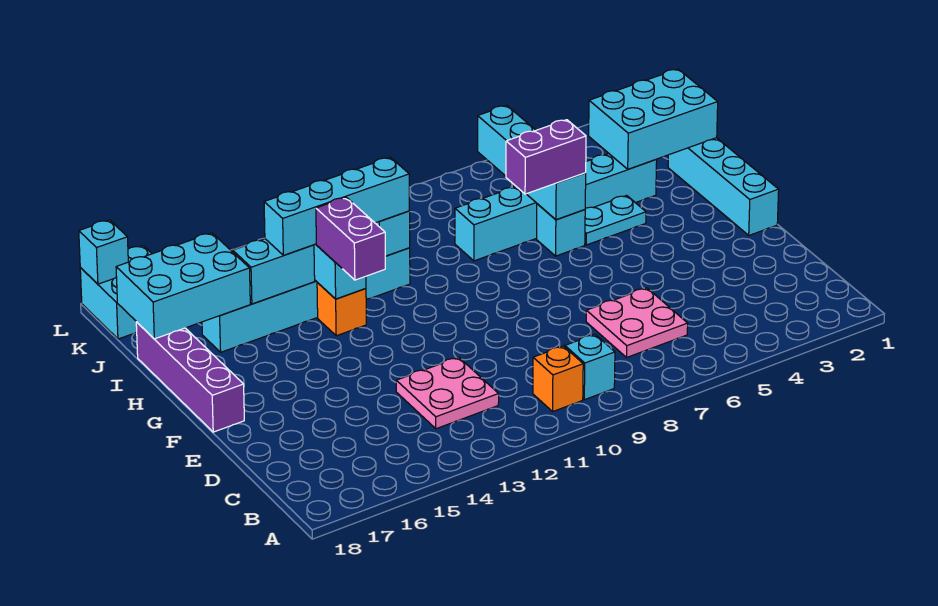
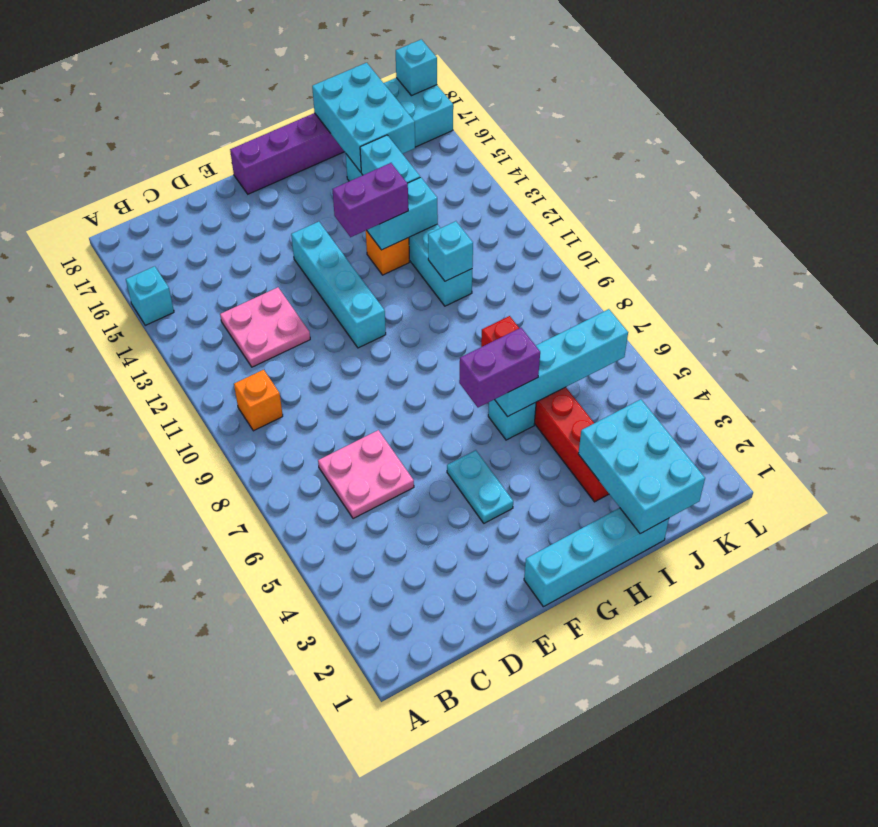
cyan 1x1 brick [565,335,615,400] -> cyan 1x1 brick moved to [126,266,174,325]
cyan 1x2 plate [585,195,646,245] -> cyan 1x2 plate moved to [447,450,513,523]
purple 1x2 brick [506,120,586,194] -> purple 1x2 brick turned to [459,328,540,407]
cyan 1x6 brick [455,154,657,261] -> red 1x6 brick [481,316,609,502]
cyan 1x4 brick [264,157,409,255] -> cyan 1x4 brick moved to [291,222,386,348]

